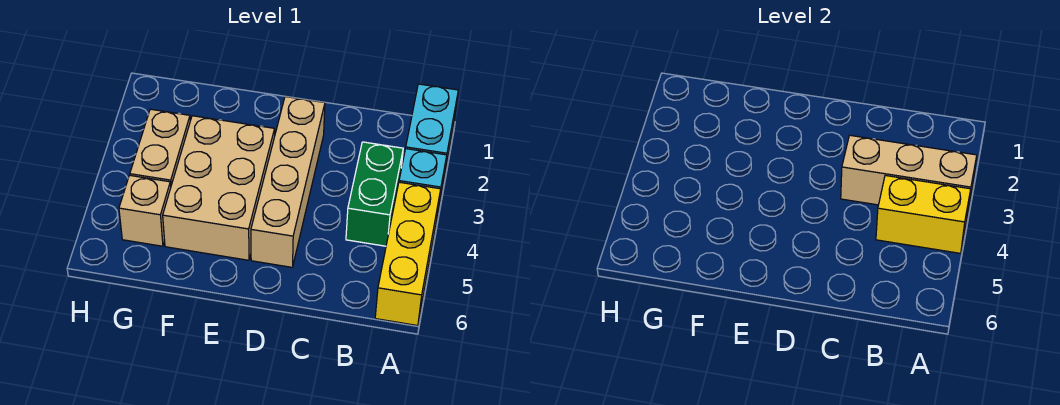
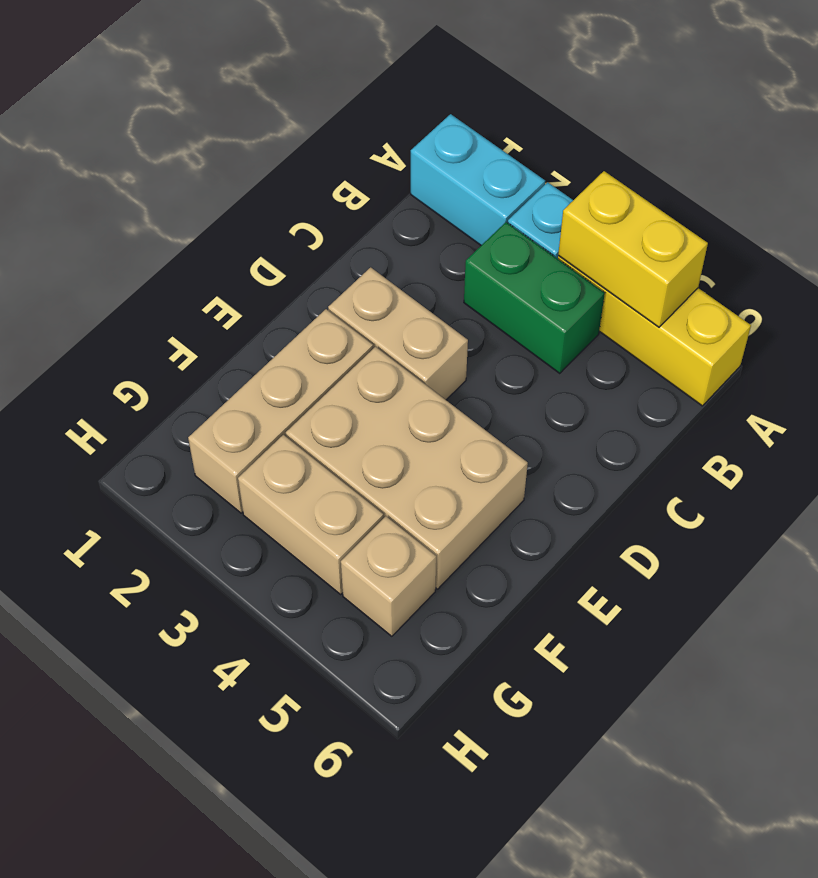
tan 1x3 brick [841,135,977,210] -> tan 1x3 brick moved to [188,309,373,513]
yellow 1x2 brick [876,175,971,253] -> yellow 1x2 brick turned to [558,171,708,327]
tan 1x4 brick [251,97,325,267] -> tan 1x2 brick [328,267,468,400]

